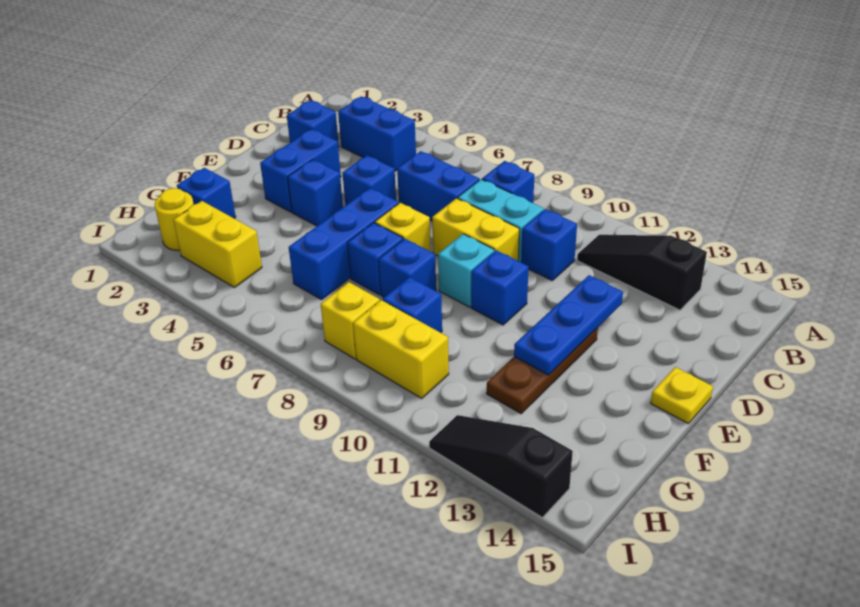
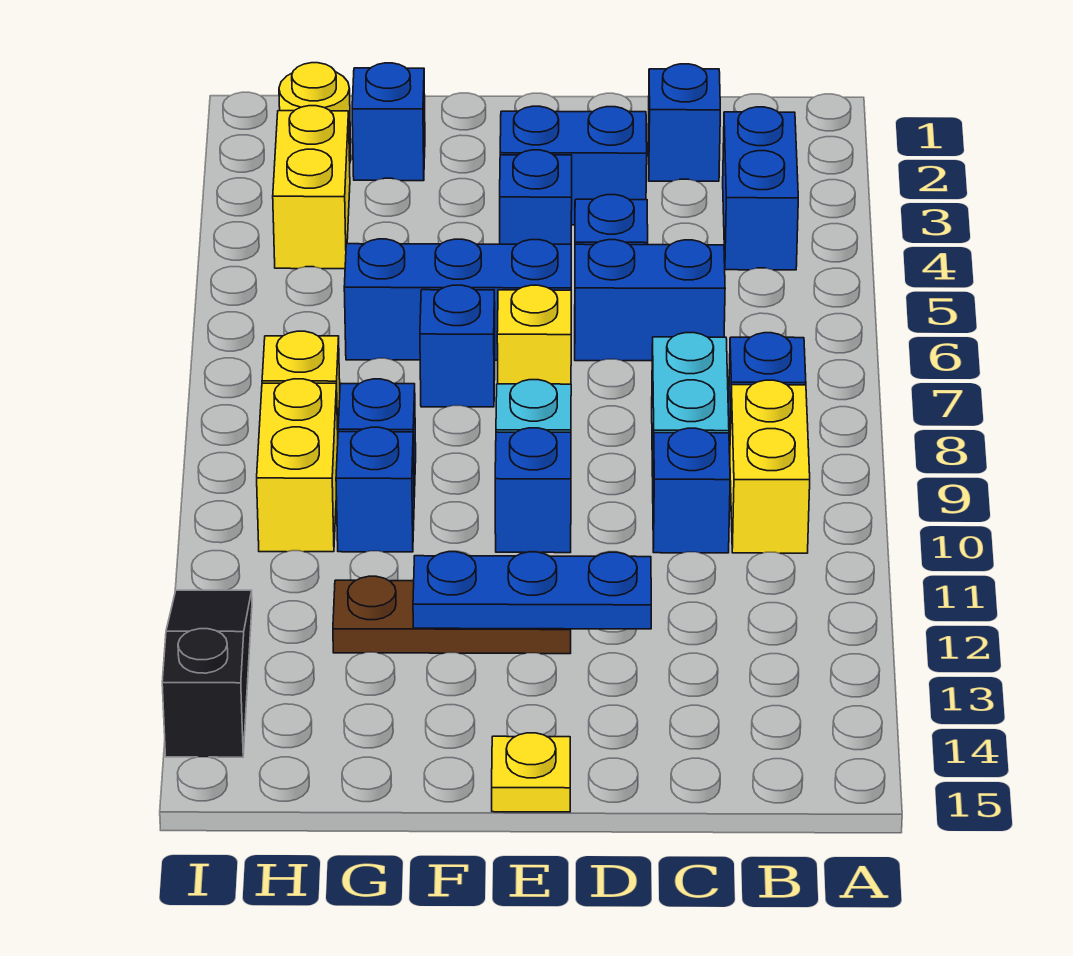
black 1x3 slope [577,235,707,310] -> none
blue 1x2 brick [397,151,480,221] -> blue 1x2 brick turned to [575,240,725,361]
yellow 1x2 brick [432,198,519,261] -> yellow 1x2 brick moved to [730,380,810,553]
blue 1x1 brick [379,239,436,297] -> blue 1x1 brick moved to [336,427,414,552]

